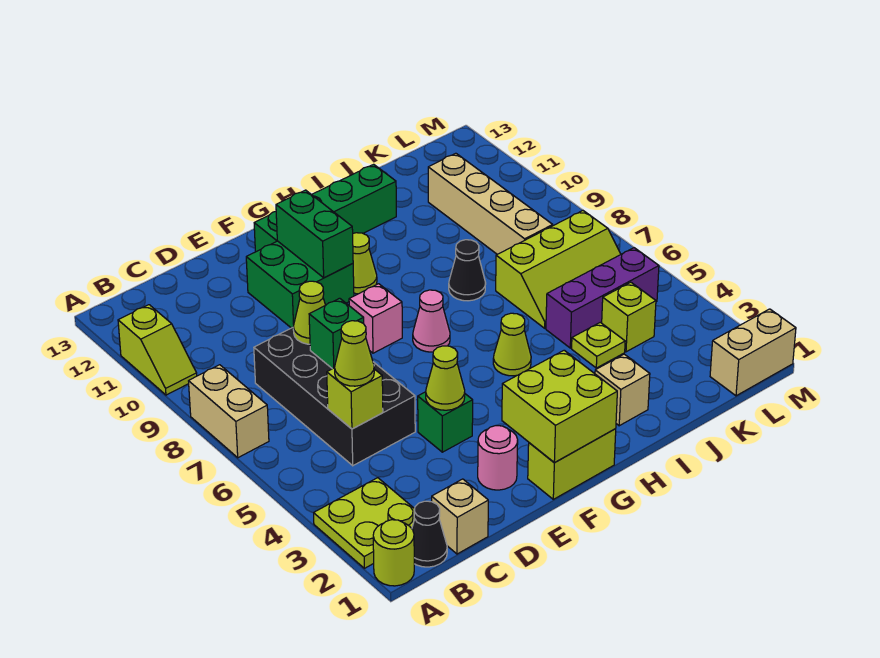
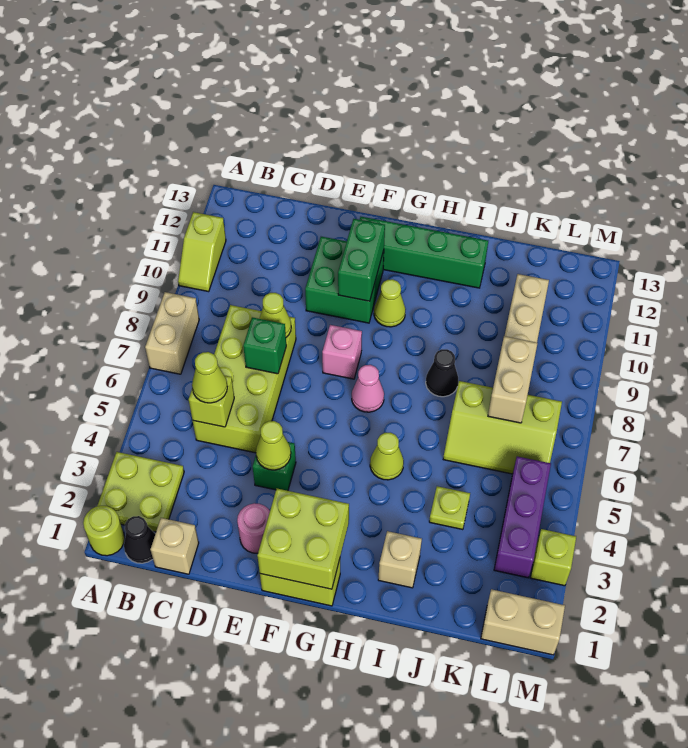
black 2x4 brick [254,328,415,466] -> lime 2x4 brick [193,305,296,453]
purple 1x3 brick [546,248,659,348] -> purple 1x3 brick turned to [494,457,551,578]
lime 1x1 brick [602,282,656,352] -> lime 1x1 brick moved to [530,529,576,586]
none -> tan 1x2 brick [488,336,537,423]

